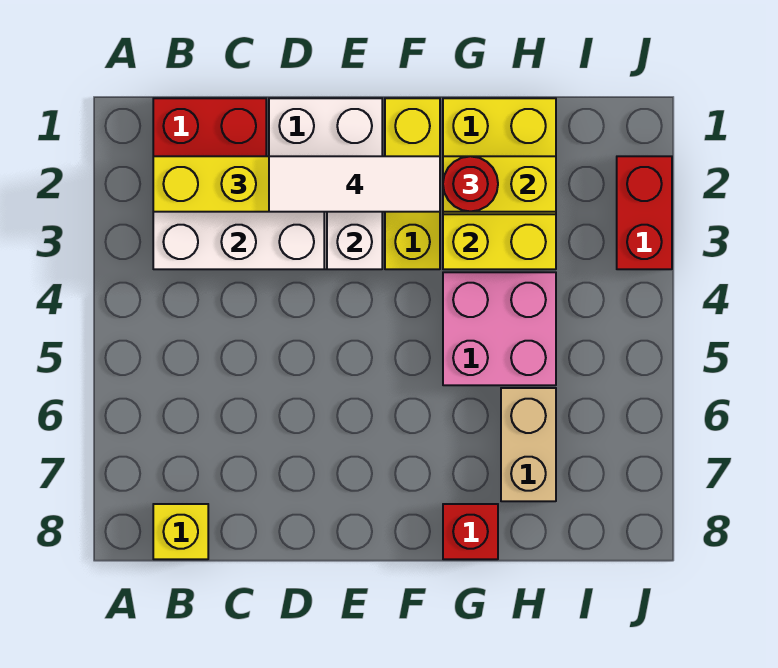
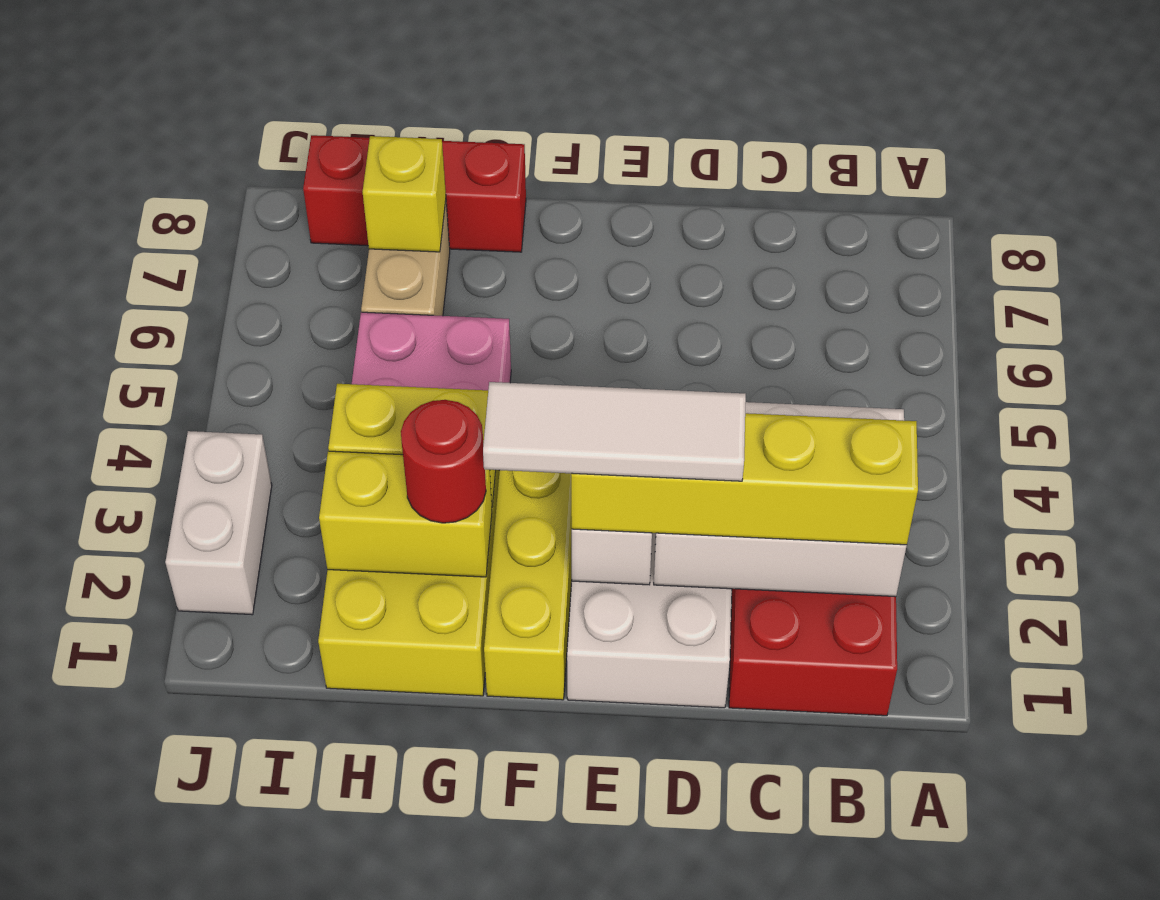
yellow 1x1 brick [153,504,208,559] -> yellow 1x1 brick moved to [363,136,446,252]
red 1x1 brick [443,504,498,559] -> red 1x3 brick [303,135,526,252]
red 1x2 brick [617,156,672,269] -> white 1x2 brick [165,431,272,615]

